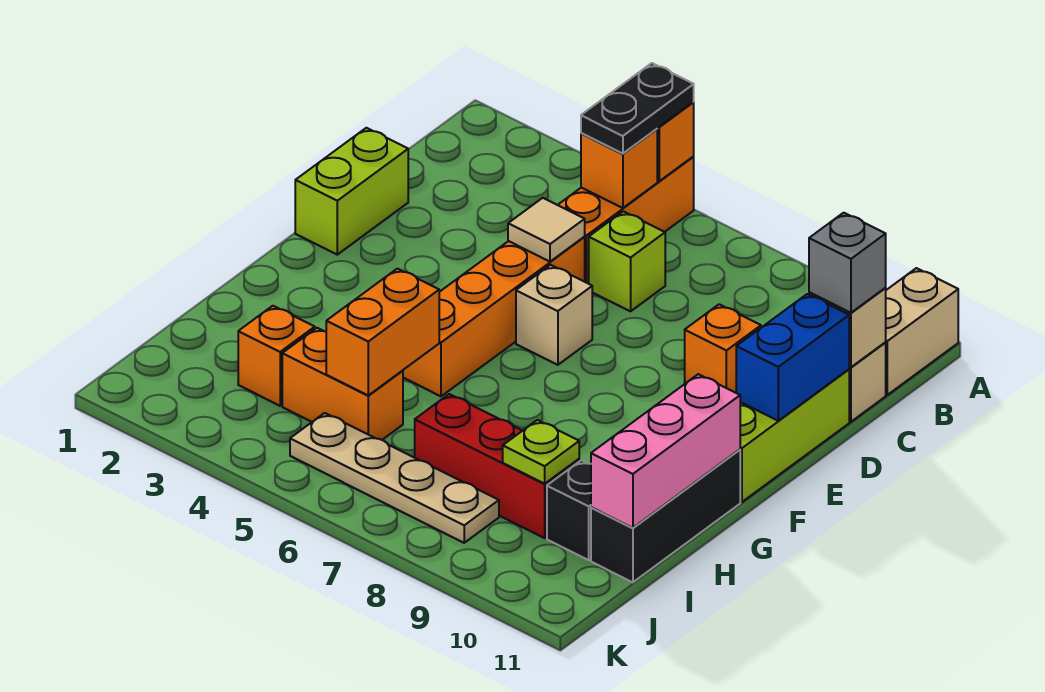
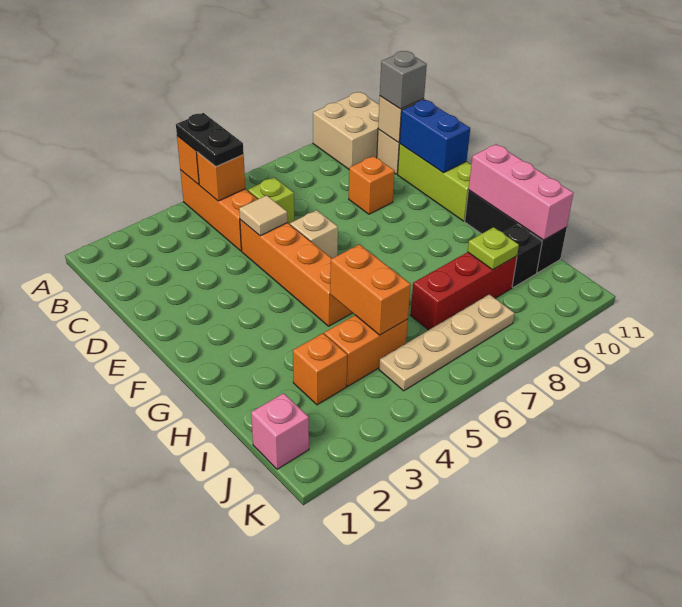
tan 1x2 brick [885,268,958,395] -> tan 2x2 brick [313,92,379,169]
lime 1x2 brick [295,128,408,255] -> none
none -> pink 1x1 brick [251,393,309,469]

